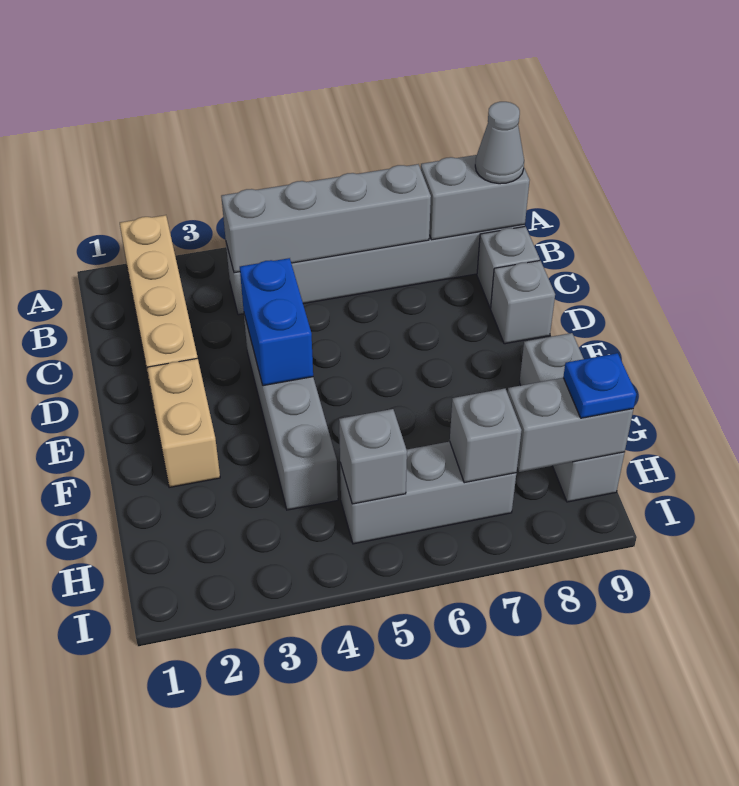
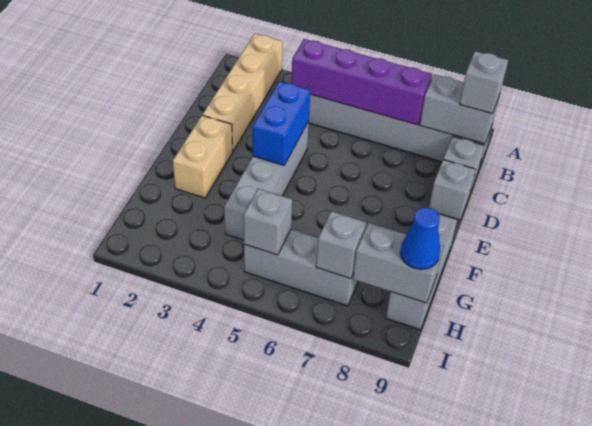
grey 1x4 brick [221,164,431,273] -> purple 1x4 brick [291,39,432,125]
grey 1x1 cone [475,102,524,184] -> grey 1x1 brick [459,51,508,114]
blue 1x1 plate [563,353,636,418] -> blue 1x1 cone [400,207,440,269]

